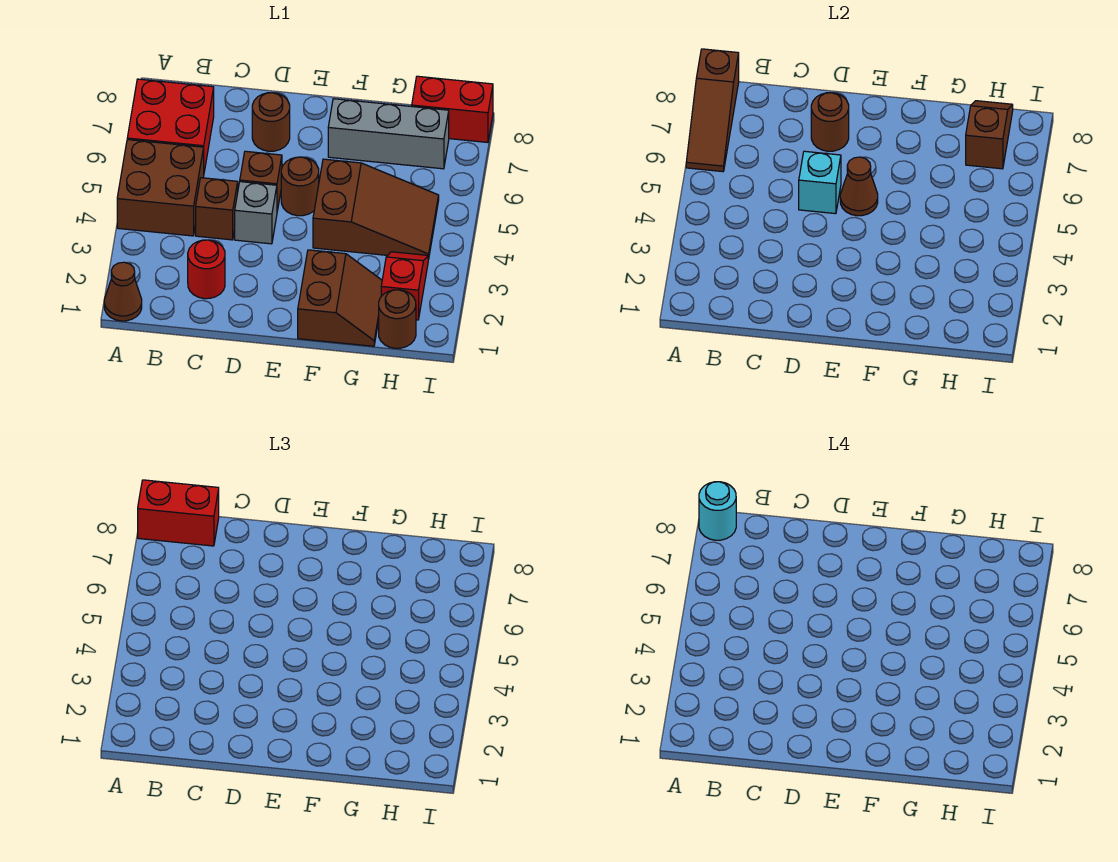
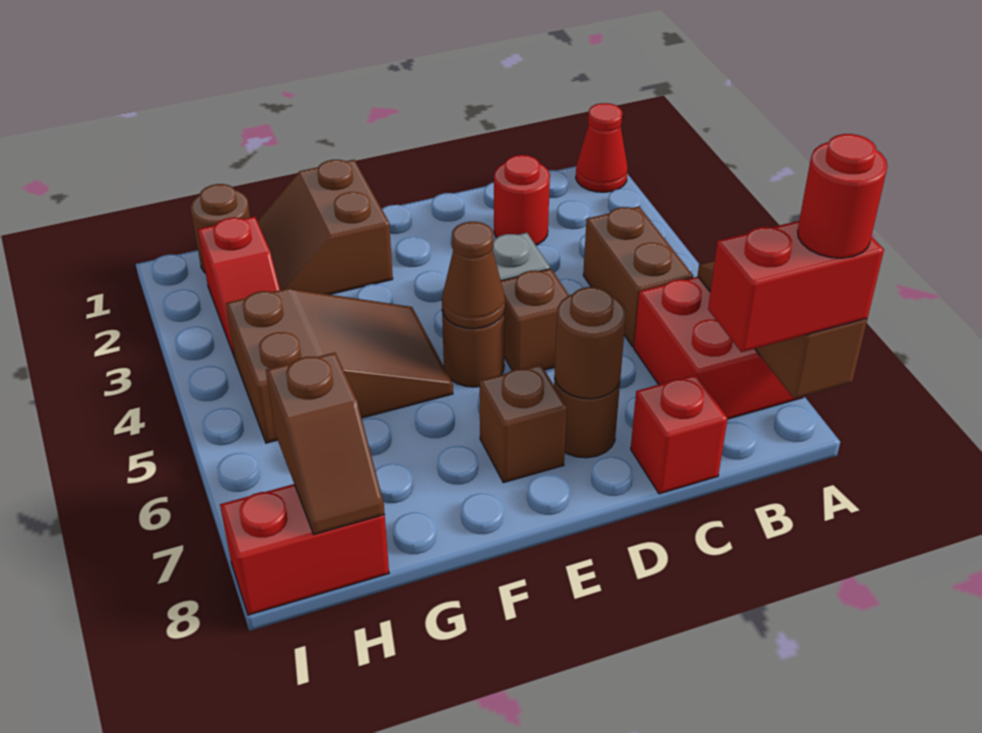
brown 1x1 cone [104,262,142,321] -> red 1x1 cone [576,103,628,192]
brown 2x2 brick [117,140,204,236] -> brown 1x2 brick [583,207,693,347]
cyan 1x1 round brick [699,482,736,540] -> red 1x1 round brick [798,134,887,258]
brown 1x1 brick [196,178,238,240] -> brown 1x1 brick moved to [480,365,567,483]
none -> red 1x1 brick [631,375,728,494]
cyan 1x1 brick [799,151,841,214] -> none
brown 2x3 slope [313,159,439,259] -> brown 2x3 slope turned to [226,288,453,443]
grey 1x3 brick [328,99,449,169] -> none

